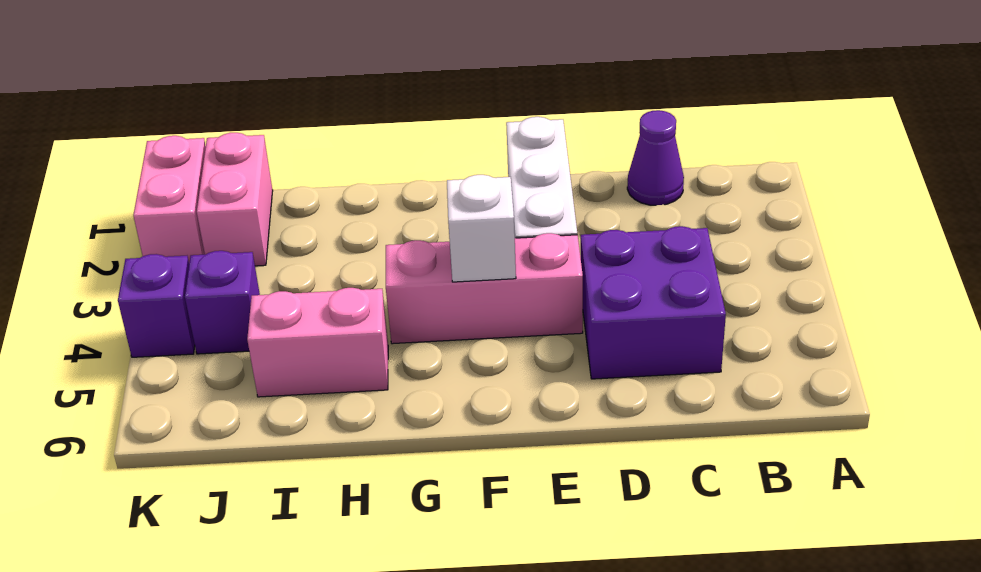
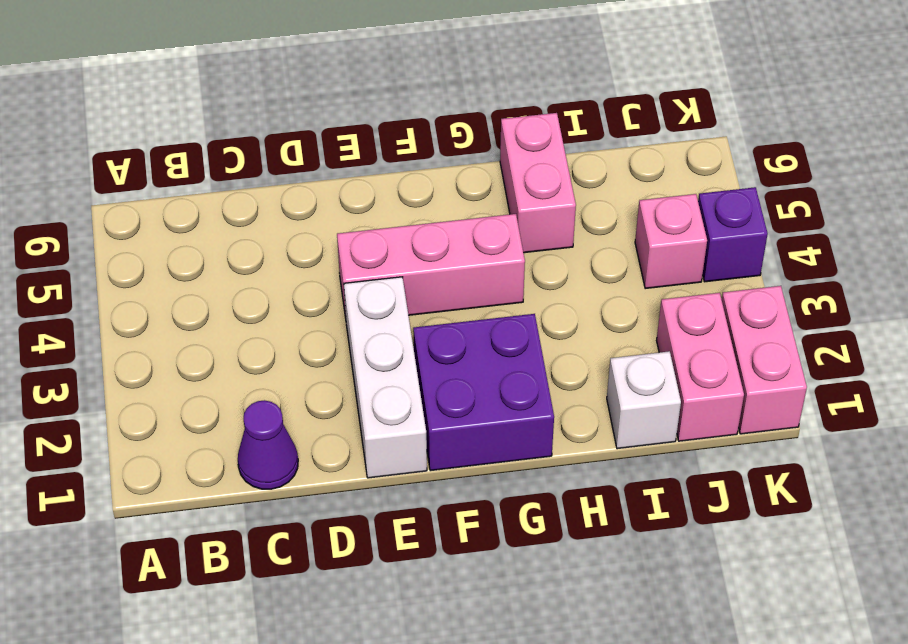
purple 2x2 brick [581,226,726,379] -> purple 2x2 brick moved to [413,314,554,471]
white 1x1 brick [447,175,516,282] -> white 1x1 brick moved to [607,351,681,449]
pink 1x2 brick [247,288,388,397] -> pink 1x2 brick turned to [500,113,576,253]
purple 1x1 brick [185,251,260,354] -> pink 1x1 brick [635,194,707,289]

